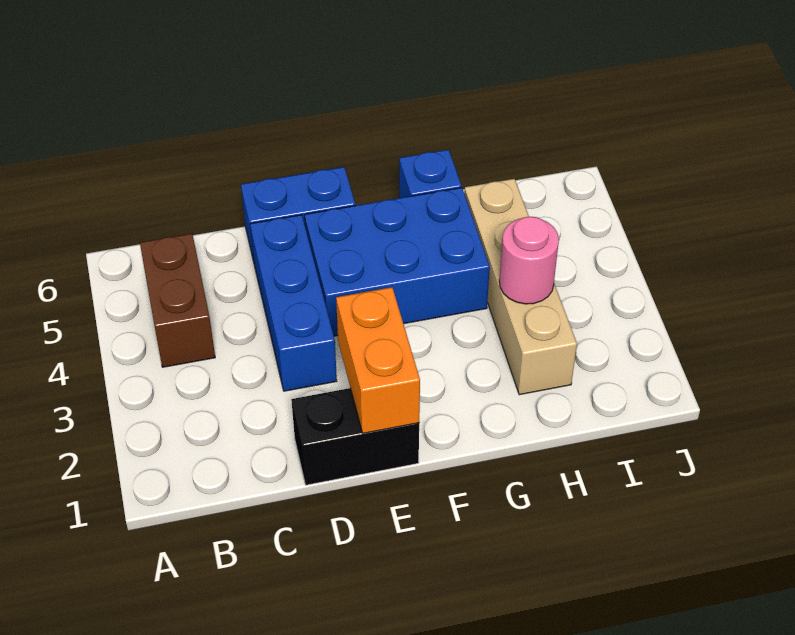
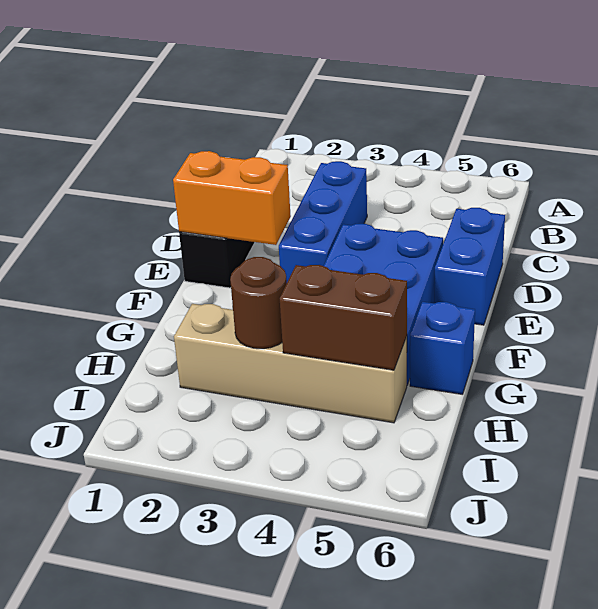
brown 1x2 brick [140,234,215,367] -> brown 1x2 brick moved to [280,265,407,370]
blue 1x3 brick [250,215,337,391] -> blue 1x3 brick turned to [279,161,367,282]
pink 1x1 round brick [499,217,559,304] -> brown 1x1 round brick [230,257,287,349]

